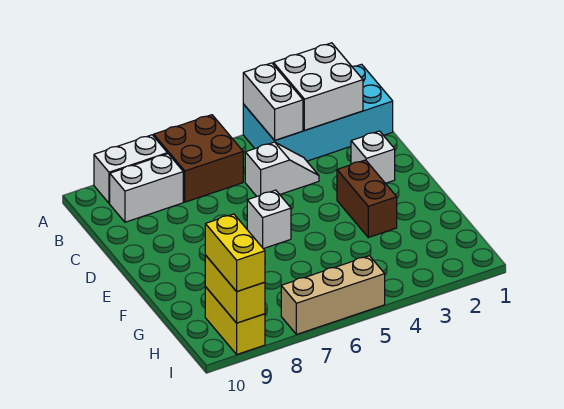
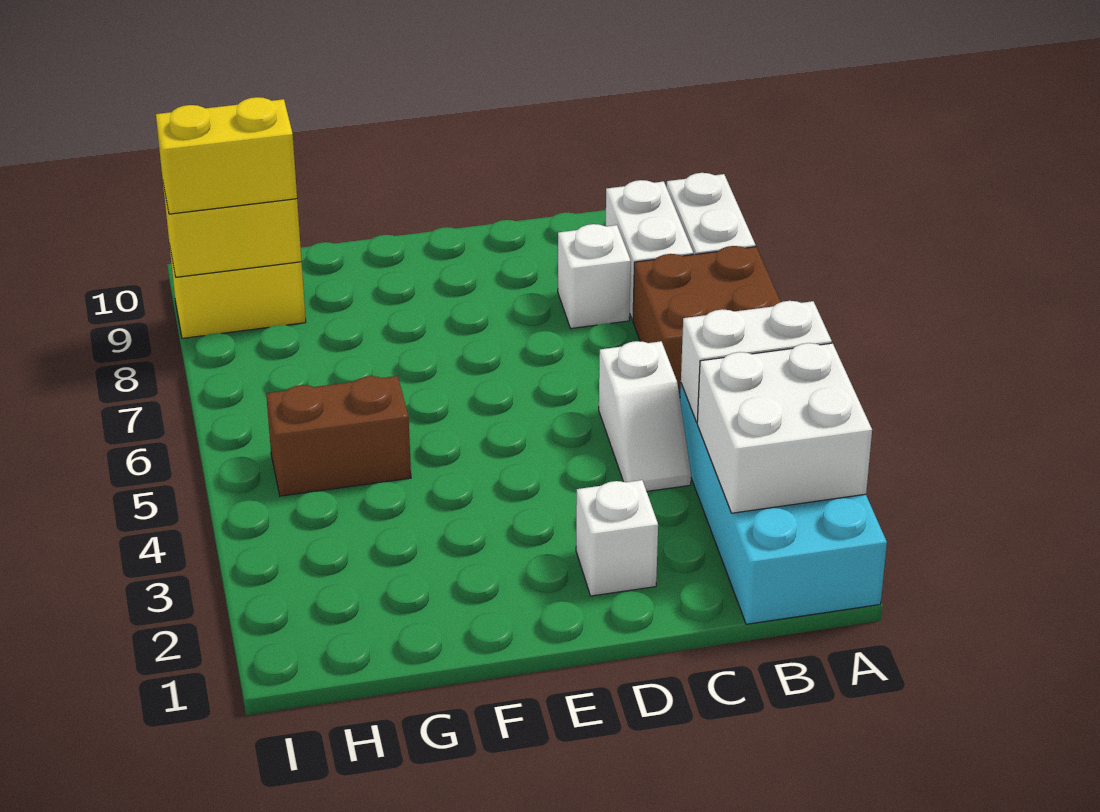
brown 1x2 brick [337,160,397,237] -> brown 1x2 brick moved to [266,376,411,496]
white 1x1 brick [247,190,291,249] -> white 1x1 brick moved to [558,224,631,328]
tan 1x3 brick [281,256,385,334] -> none

